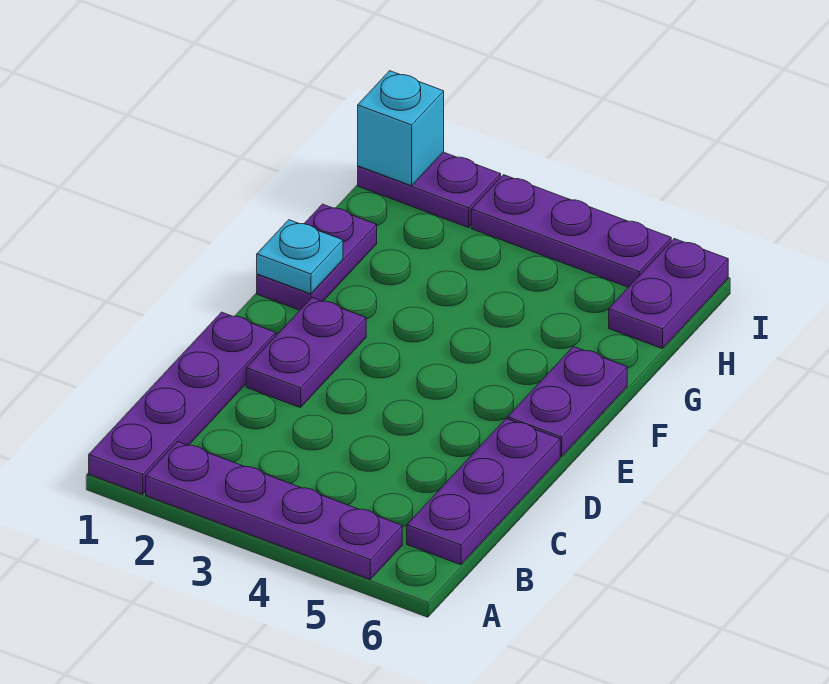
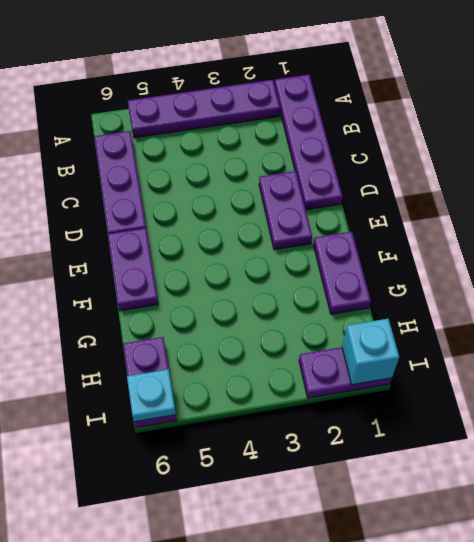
cyan 1x1 plate [257,220,343,294] -> cyan 1x1 plate moved to [127,369,176,422]
purple 1x3 plate [471,175,671,287] -> none

